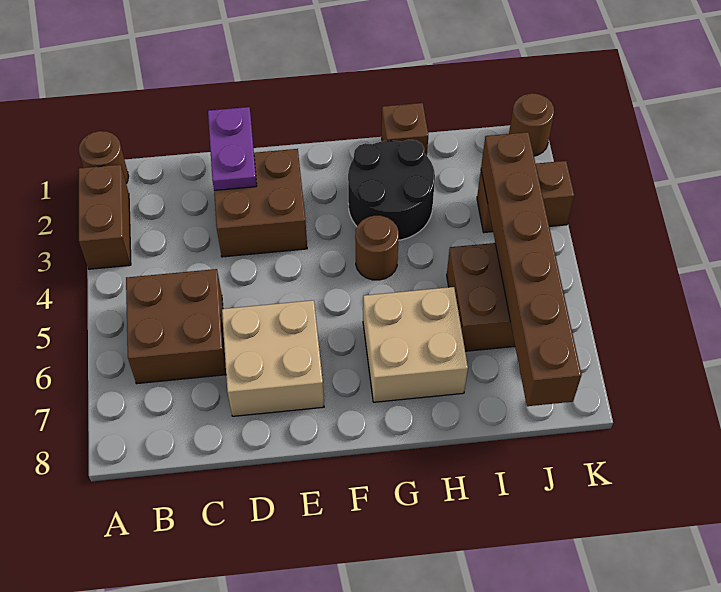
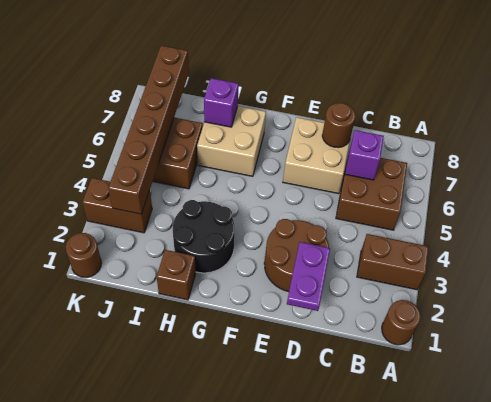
brown 1x2 brick [79,165,131,269] -> brown 1x2 brick turned to [357,234,429,290]
none -> purple 1x1 brick [345,130,384,180]
brown 2x2 brick [214,149,307,257] -> brown 2x2 round brick [264,219,329,292]
brown 1x1 round brick [355,216,399,280] -> brown 1x1 round brick moved to [322,103,355,148]
none -> purple 1x1 brick [204,78,239,127]

